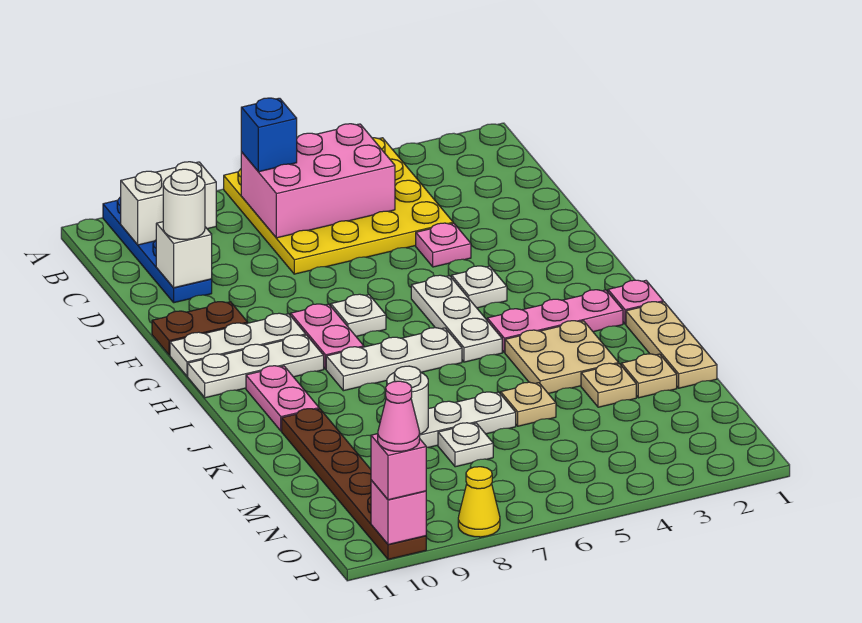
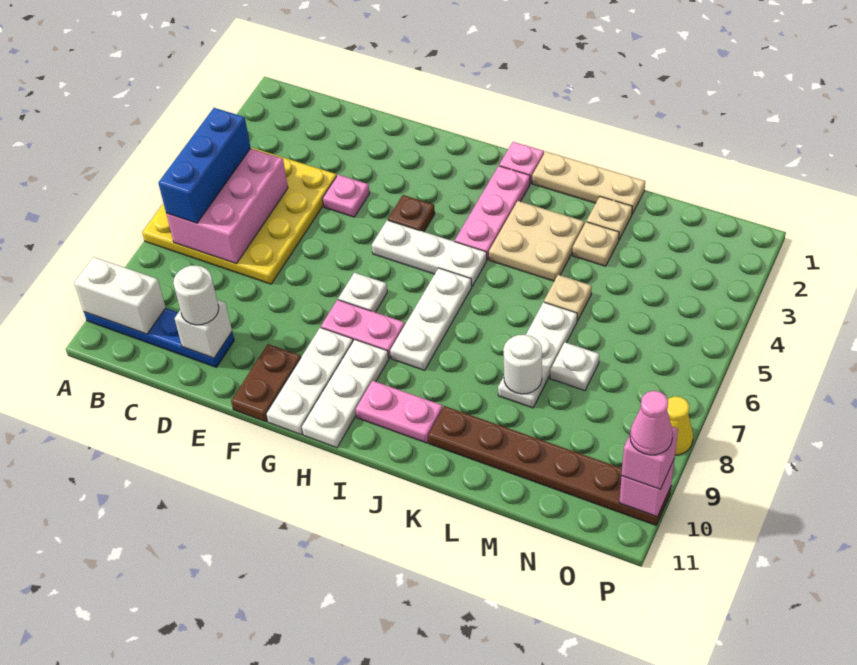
blue 1x1 brick [241,98,297,172] -> blue 1x3 brick [158,108,251,223]
white 1x2 brick [121,162,216,245] -> white 1x2 brick turned to [74,257,166,334]
white 1x1 plate [452,266,507,308] -> brown 1x1 plate [388,195,435,232]

